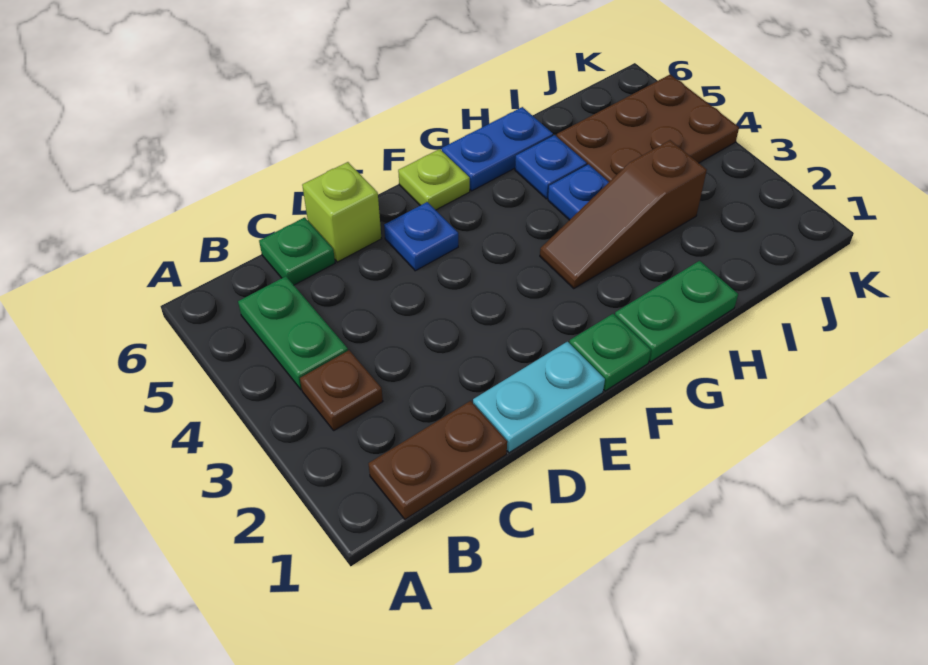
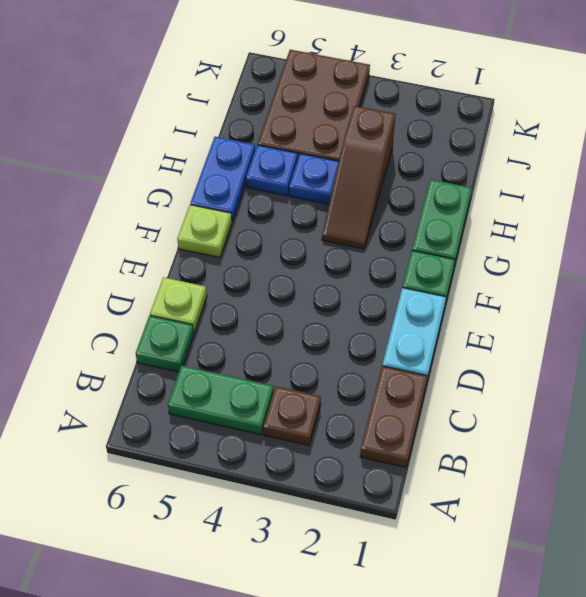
lime 1x1 brick [302,162,382,262] -> lime 1x1 plate [150,277,207,332]
blue 1x1 plate [384,202,458,271] -> none

